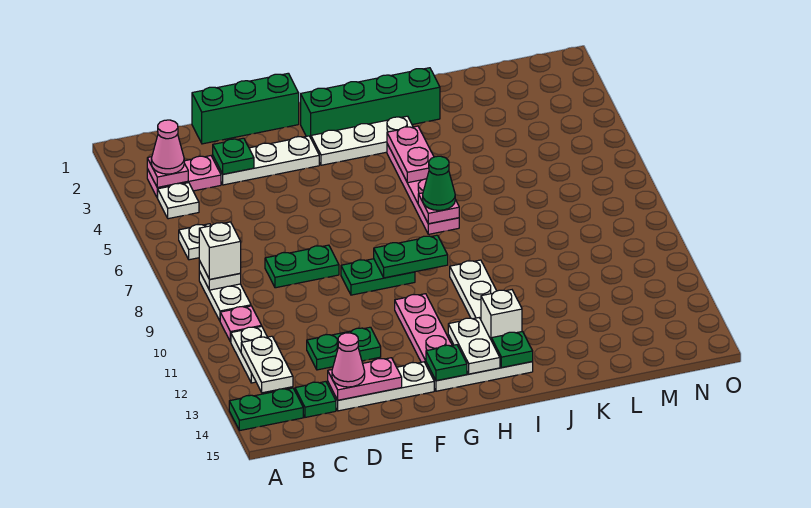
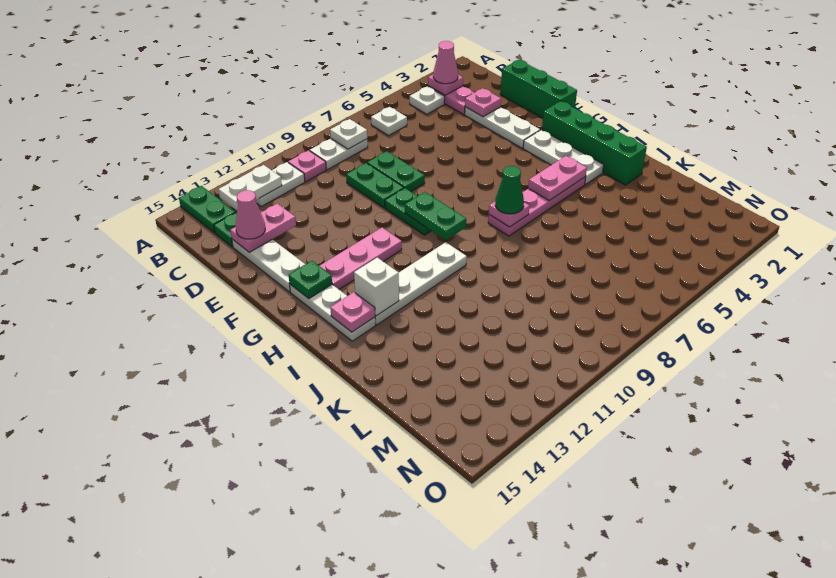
white 1x1 brick [199,222,241,279] -> none
green 1x1 plate [213,138,254,174] -> pink 1x1 plate [465,88,501,117]
green 1x2 plate [307,327,381,370] -> green 1x2 plate moved to [346,163,404,208]
pink 1x2 plate [328,358,402,400] -> pink 1x2 plate turned to [230,204,296,253]
white 1x2 plate [448,318,500,374] -> none
green 1x1 plate [491,332,533,367] -> pink 1x1 plate [330,292,375,332]

